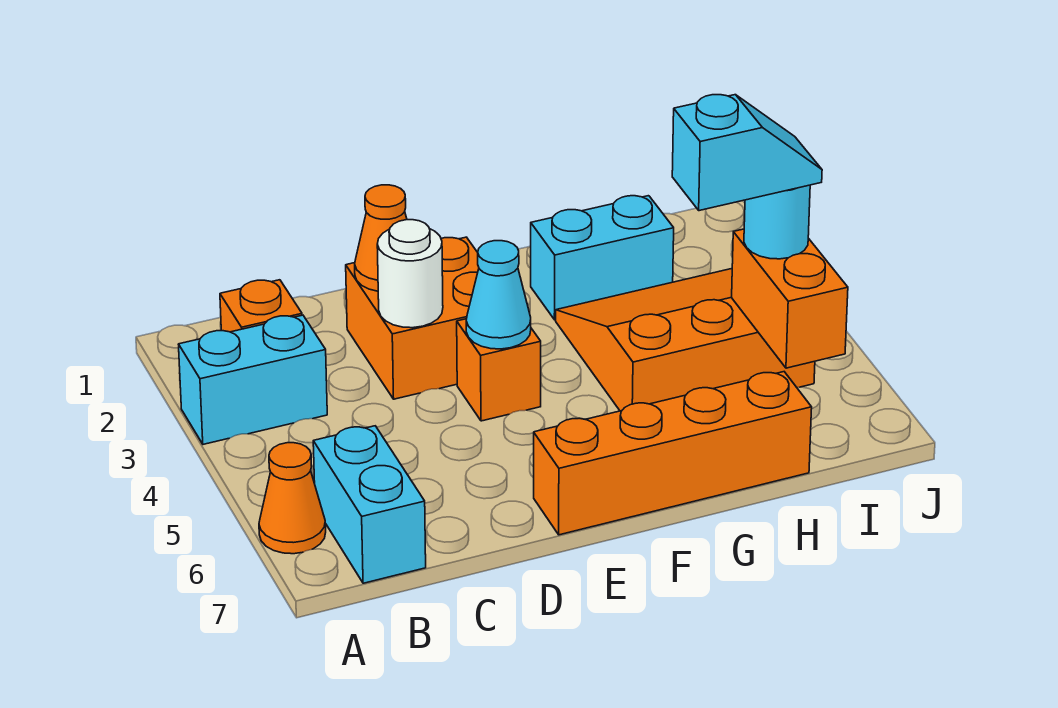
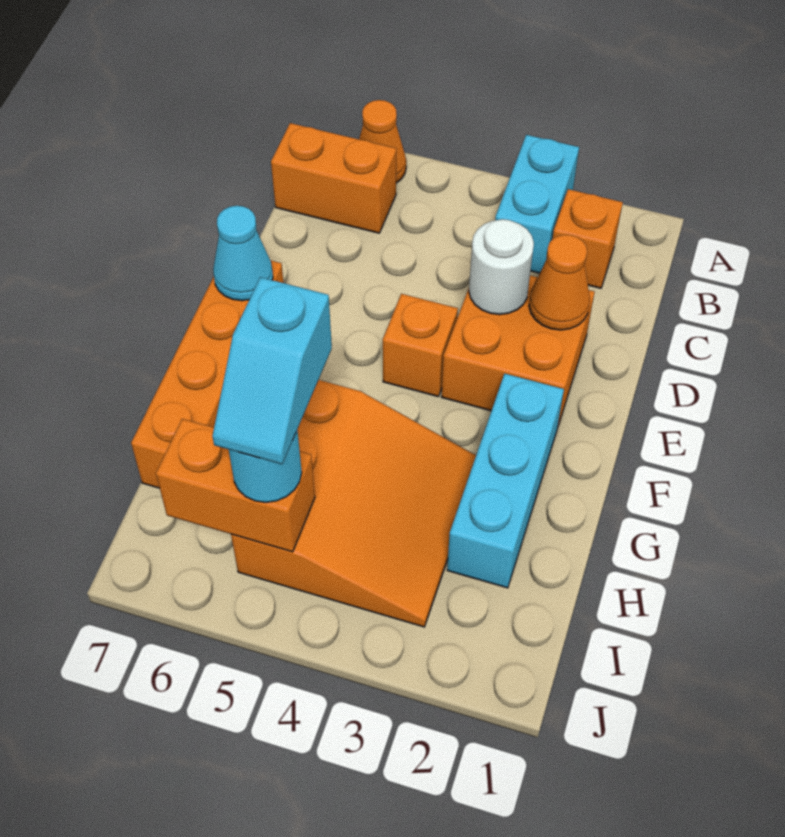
cyan 1x2 brick [313,426,426,583] -> orange 1x2 brick [271,123,396,233]
cyan 1x1 cone [466,241,531,349] -> cyan 1x1 cone moved to [213,206,273,301]
cyan 1x2 brick [531,196,674,320] -> cyan 1x3 brick [447,374,564,588]

